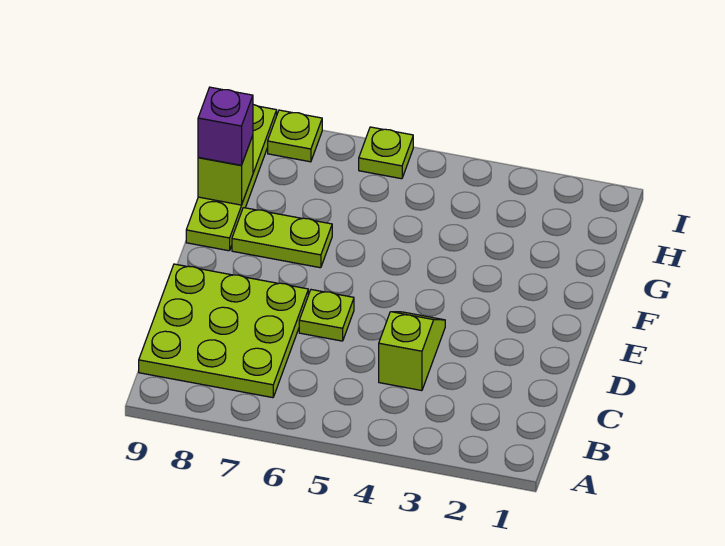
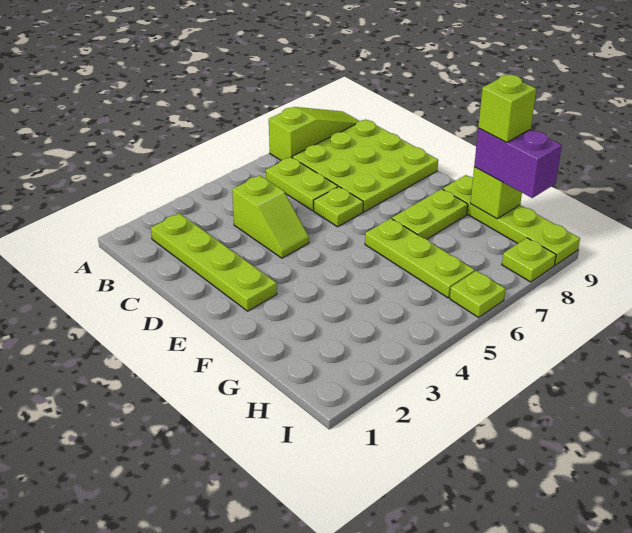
none -> lime 1x3 slope [269,107,359,160]
none -> lime 1x4 plate [151,213,277,311]
none -> lime 1x2 plate [266,157,338,211]
none -> lime 1x3 plate [365,218,475,298]
purple 1x1 brick [198,87,253,165] -> purple 1x2 brick [474,128,562,198]
none -> lime 1x1 brick [478,75,536,142]

